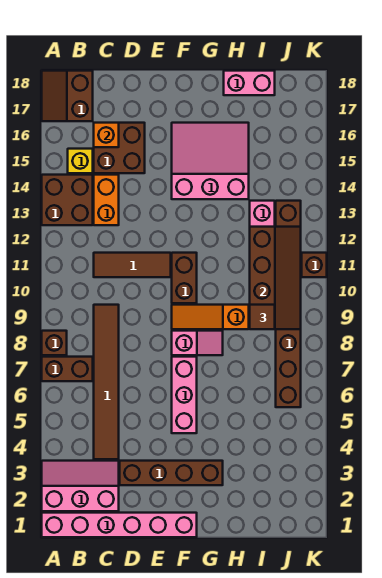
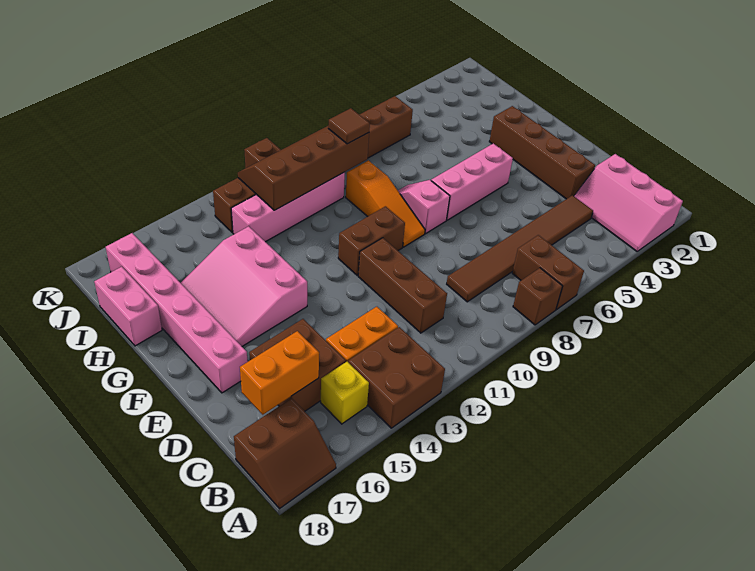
pink 1x6 brick [42,513,197,537] -> pink 1x6 brick moved to [106,233,248,393]
brown 1x3 tile [94,253,171,277] -> brown 1x3 brick [358,238,447,333]
orange 1x1 brick [94,123,119,147] -> orange 1x2 brick [240,331,319,415]

